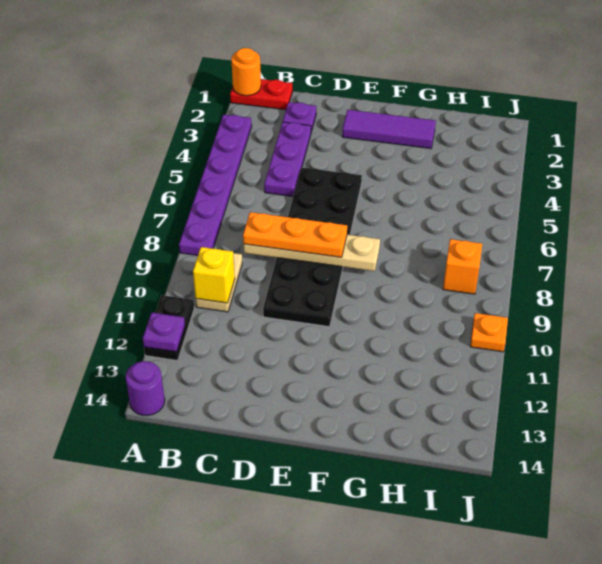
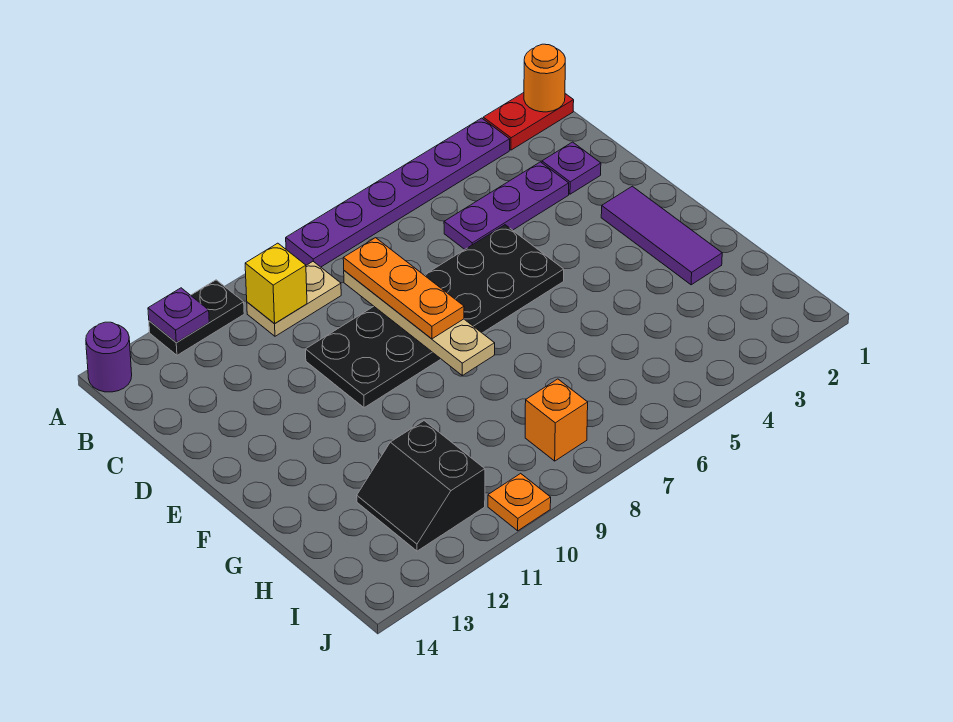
red 1x2 plate [230,79,293,110] -> red 1x2 plate turned to [483,93,574,150]
none -> black 2x2 slope [357,421,485,551]

